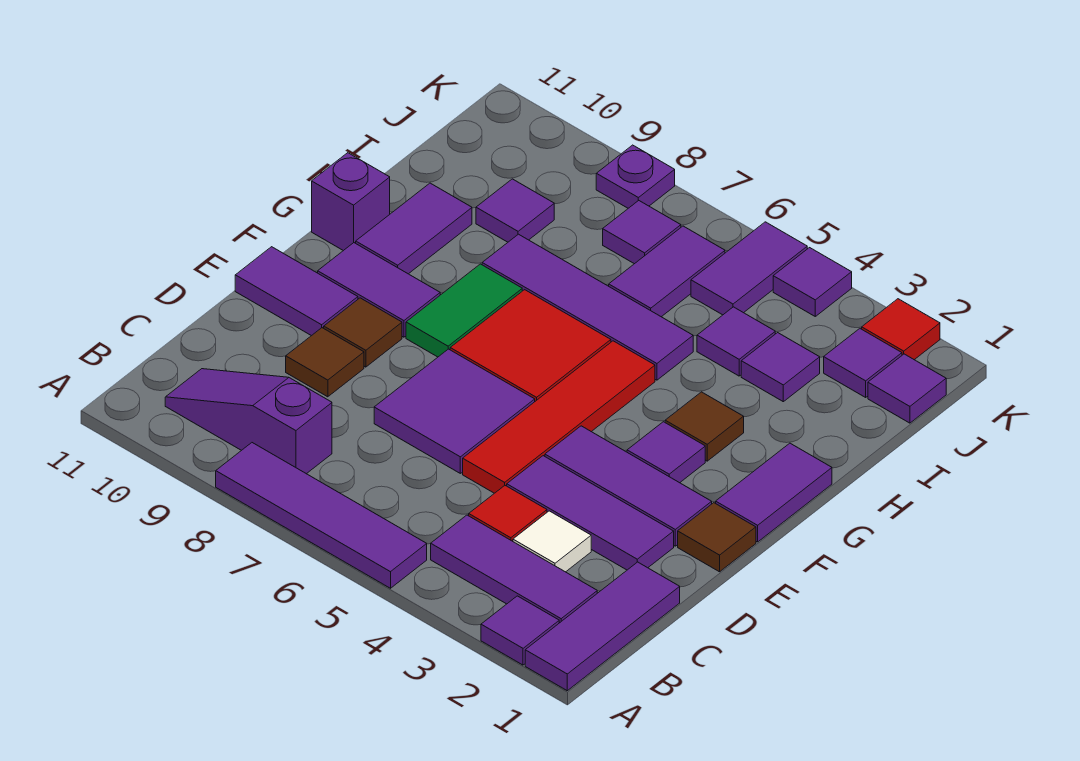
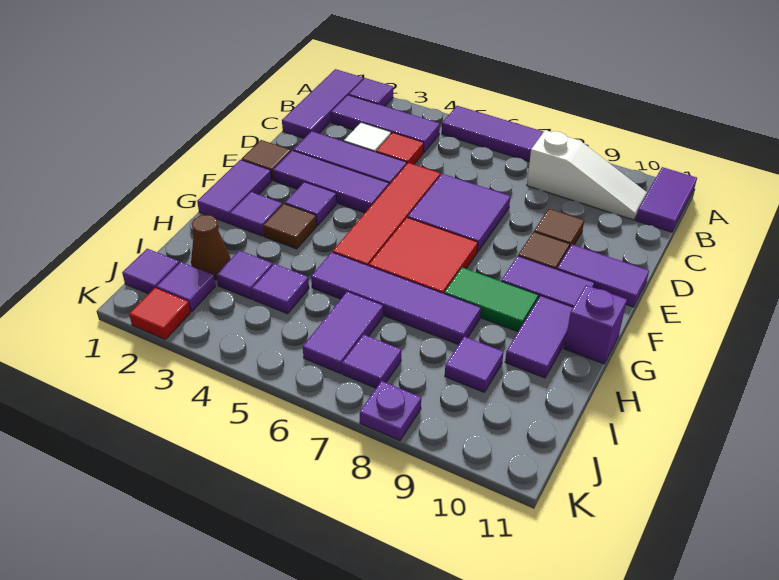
purple 1x3 slope [165,369,332,474] -> white 1x3 slope [527,130,647,220]
green 1x2 tile [406,264,522,357] -> green 1x2 tile turned to [444,268,538,332]
none -> brown 1x1 cone [191,215,230,280]
purple 1x2 tile [691,222,807,315] -> purple 1x2 tile moved to [636,167,697,232]
purple 1x1 tile [773,248,852,316] -> purple 1x1 tile moved to [230,192,282,236]

